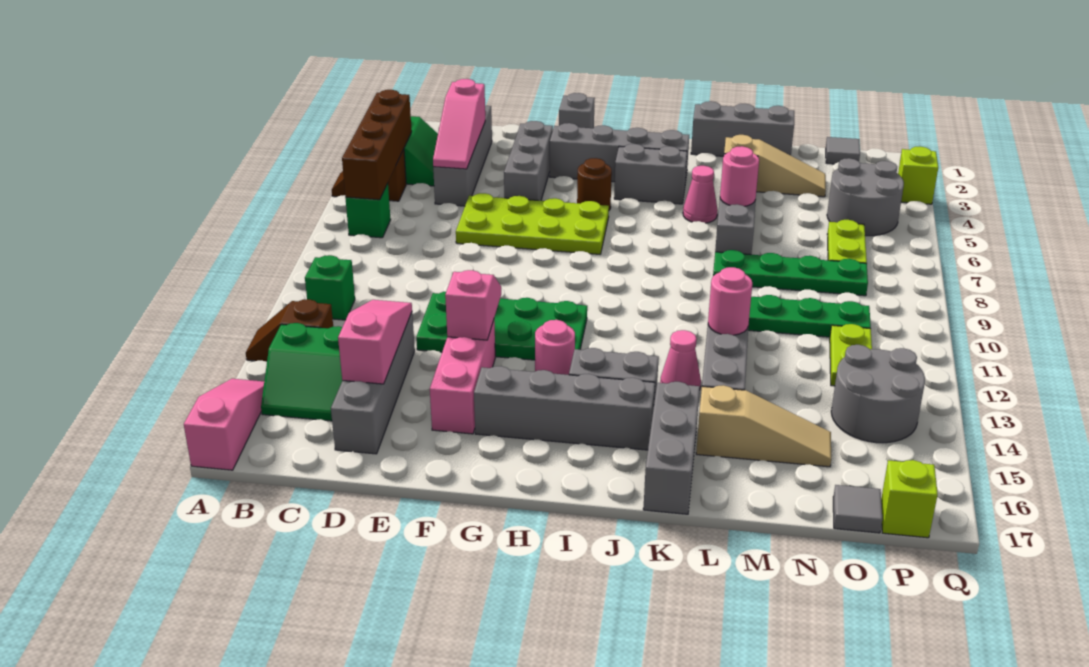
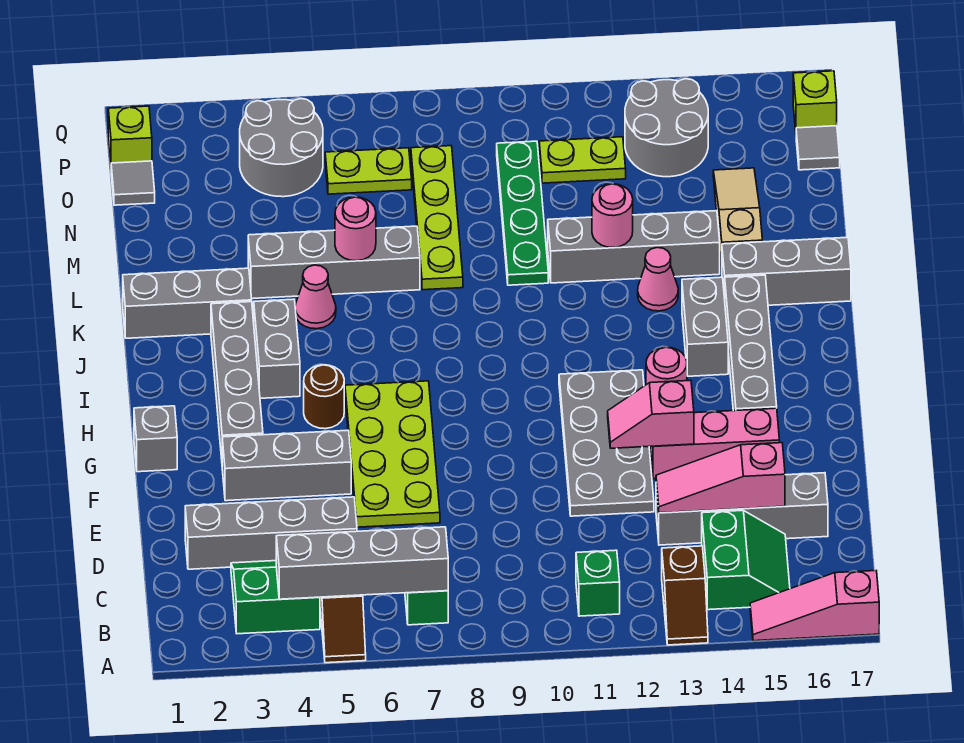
brown 1x4 brick [342,90,412,200] -> grey 1x4 brick [276,527,448,599]
pink 1x3 slope [433,79,485,169] -> none
green 2x4 plate [416,292,587,360] -> grey 2x4 plate [559,370,654,516]
grey 1x3 brick [691,101,794,156] -> grey 1x3 brick turned to [123,268,252,338]
tan 1x3 slope [724,135,826,197] -> none
green 1x4 plate [713,250,868,296] -> lime 1x4 plate [411,146,463,290]
lime 1x1 brick [898,146,938,204] -> lime 1x1 brick moved to [108,106,152,165]

